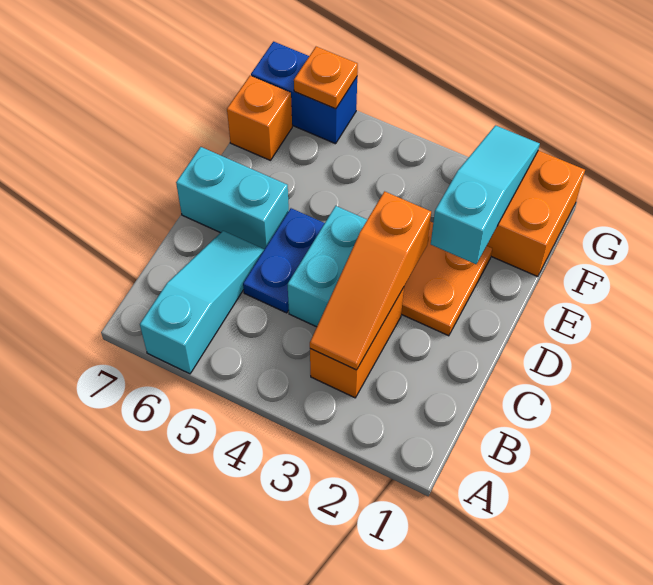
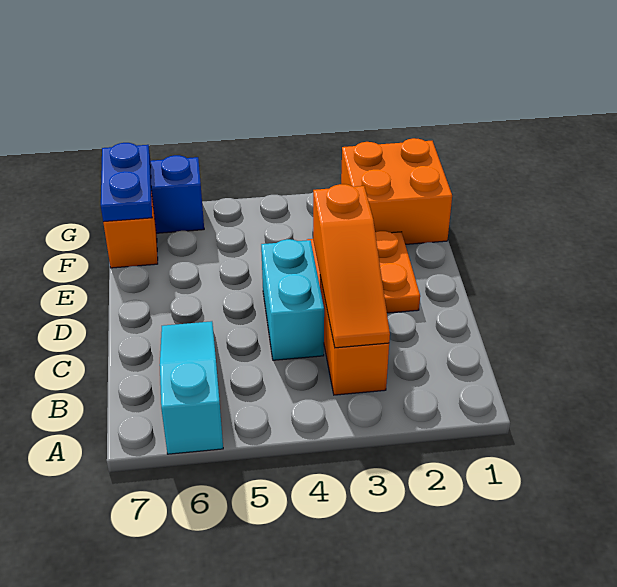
blue 1x2 plate [243,208,325,313] -> blue 1x2 plate moved to [101,143,152,222]
cyan 1x2 brick [176,147,289,249] -> none
cyan 1x3 slope [431,125,540,264] -> none
orange 1x1 plate [294,47,358,109] -> none

